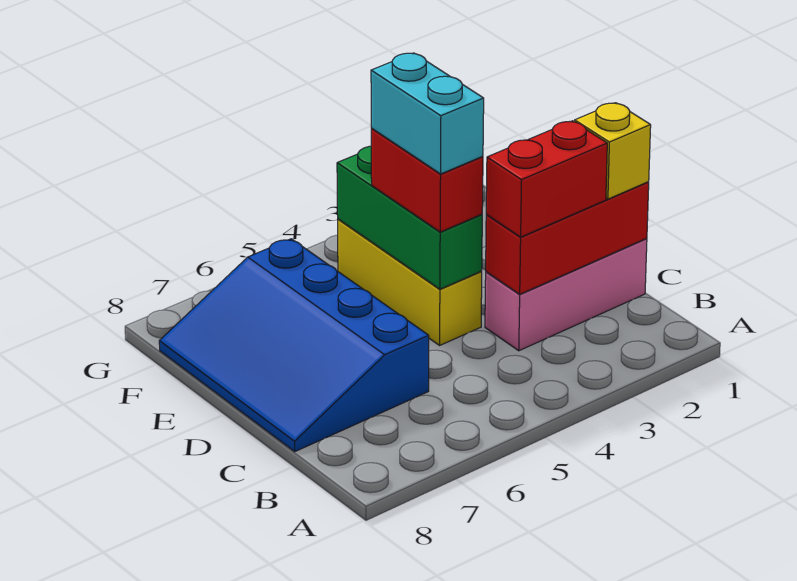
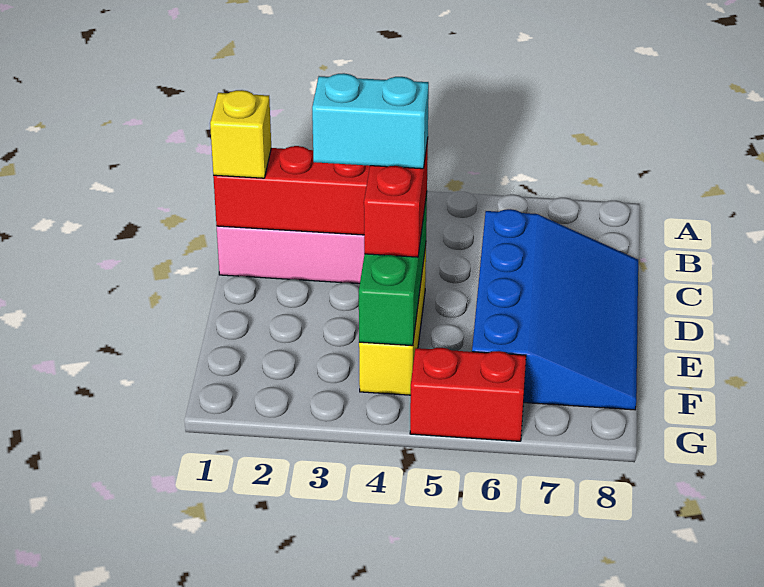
red 1x2 brick [486,121,607,237] -> red 1x2 brick moved to [410,348,526,441]
cyan 1x2 brick [371,53,484,174] -> cyan 1x2 brick turned to [312,73,429,169]

